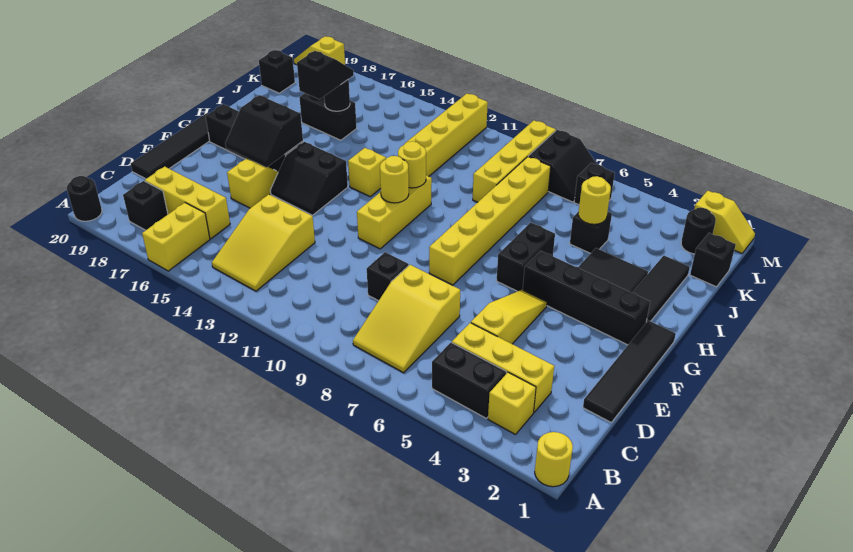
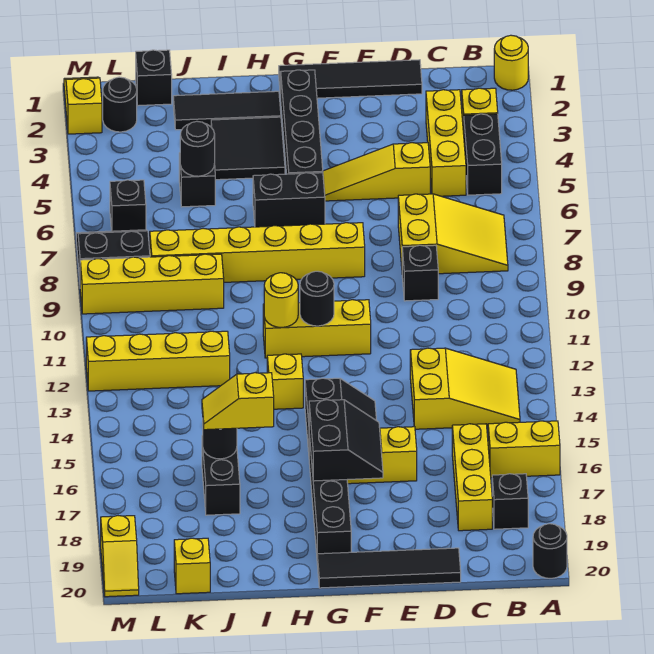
yellow 1x1 round brick [380,156,409,203] -> black 1x1 round brick [300,271,334,326]
black 1x2 slope [297,51,354,99] -> yellow 1x2 slope [202,373,274,430]
yellow 1x1 round brick [578,176,611,224] -> black 1x1 round brick [180,121,215,176]
black 1x1 brick [259,50,295,93] -> yellow 1x1 brick [174,538,210,594]

